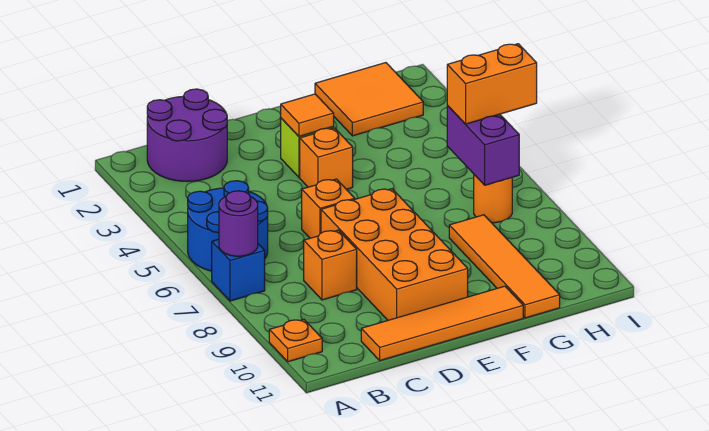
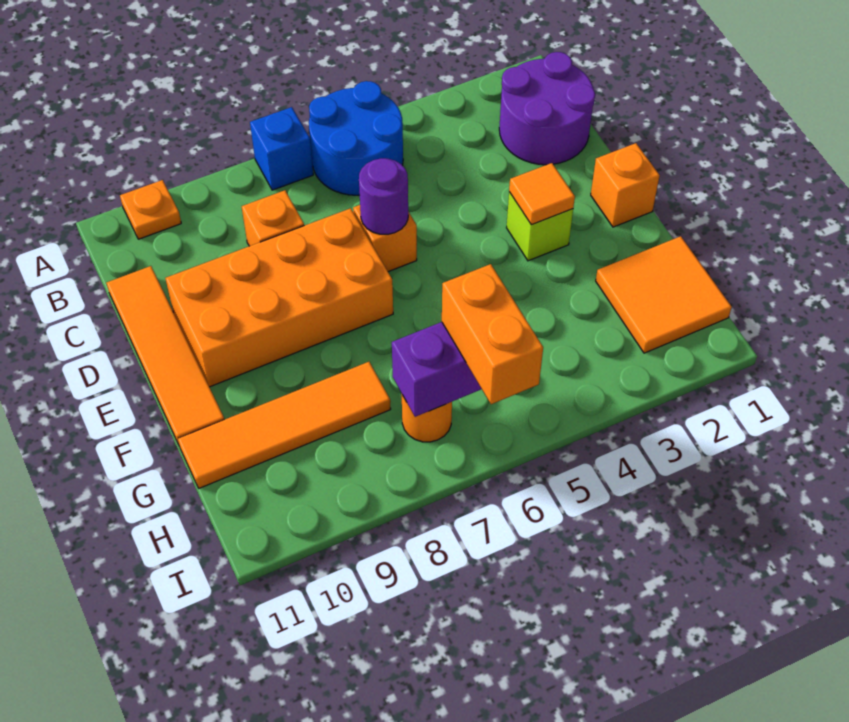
purple 1x1 round brick [219,191,258,256] -> purple 1x1 round brick moved to [359,158,408,234]
orange 1x1 brick [300,128,353,189] -> orange 1x1 brick moved to [591,143,660,227]

